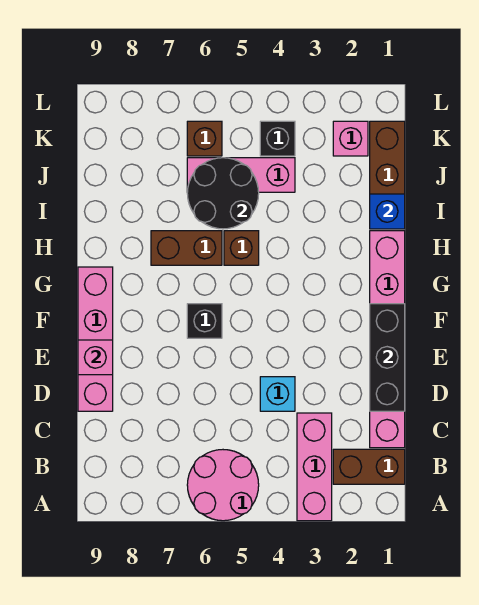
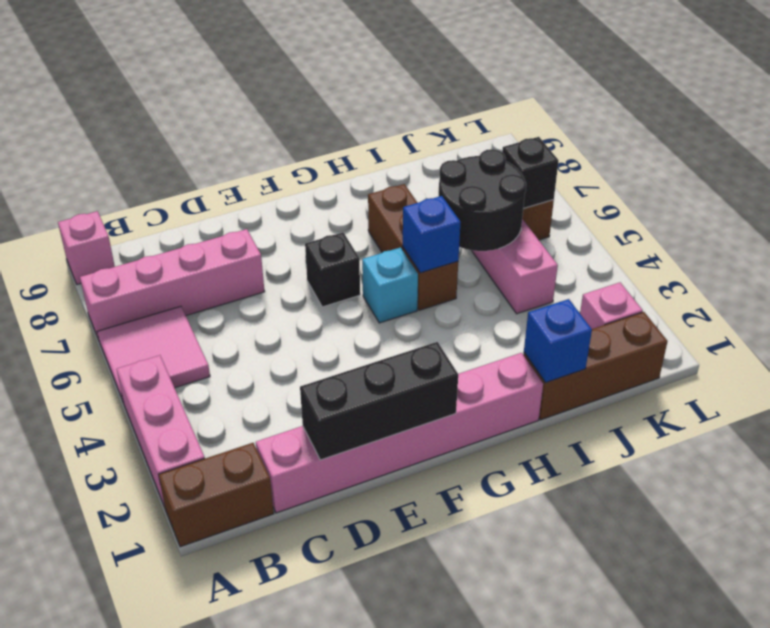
pink 1x3 brick [297,413,332,521] -> pink 1x3 brick turned to [116,355,205,507]
pink 2x2 round brick [187,450,259,521] -> pink 2x2 tile [97,306,210,403]
brown 1x2 brick [333,449,405,484] -> brown 1x2 brick turned to [159,443,274,547]
cyan 1x1 brick [260,377,295,411] -> cyan 1x1 brick moved to [362,248,418,323]
pink 1x4 brick [78,267,113,411] -> pink 1x4 brick moved to [80,229,265,340]
pink 1x1 brick [78,340,113,375] -> pink 1x1 brick moved to [58,211,115,284]
none -> blue 1x1 brick [403,196,461,273]
black 1x1 brick [260,121,295,156] -> black 1x1 brick moved to [502,137,559,209]

